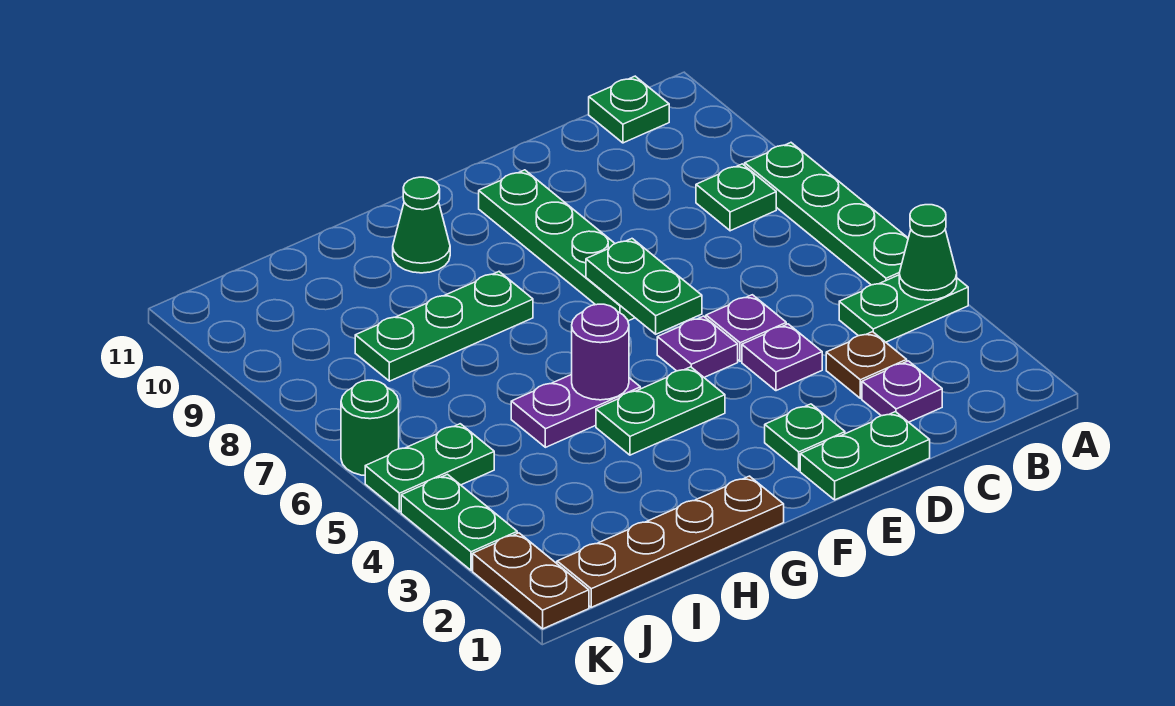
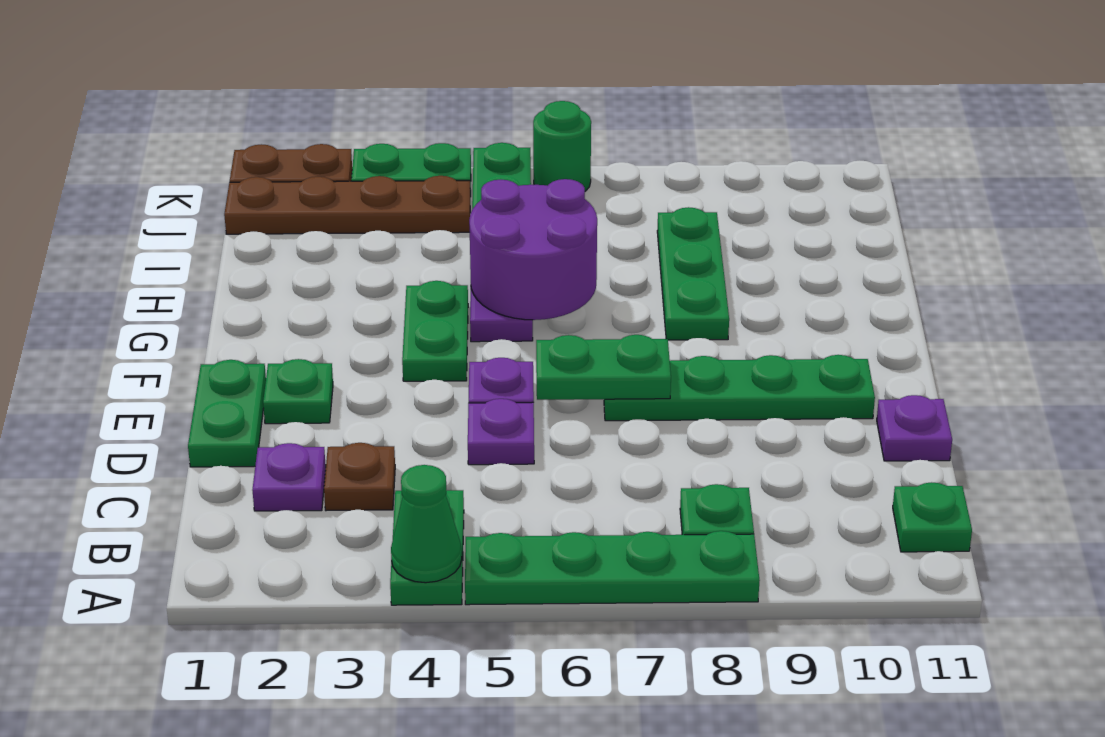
purple 1x1 plate [742,324,822,391] -> purple 1x1 plate moved to [877,395,952,461]
brown 1x4 plate [557,476,784,607] -> brown 1x4 plate turned to [224,176,470,234]
purple 1x1 round brick [572,304,629,400] -> purple 2x2 round brick [469,179,597,320]
green 1x1 cone [393,177,450,273] -> none

